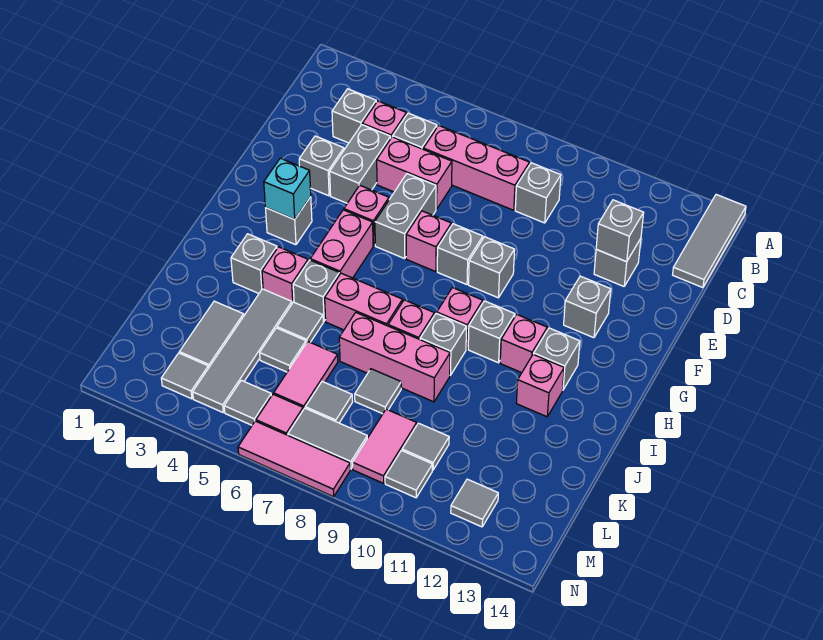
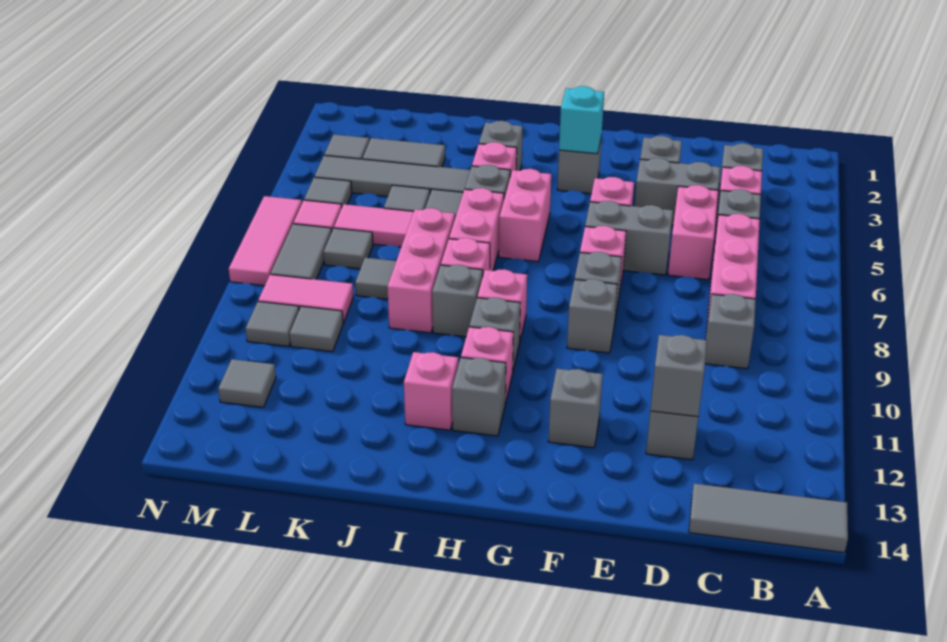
pink 1x2 brick [310,210,373,278] -> pink 1x2 brick turned to [499,169,551,262]

